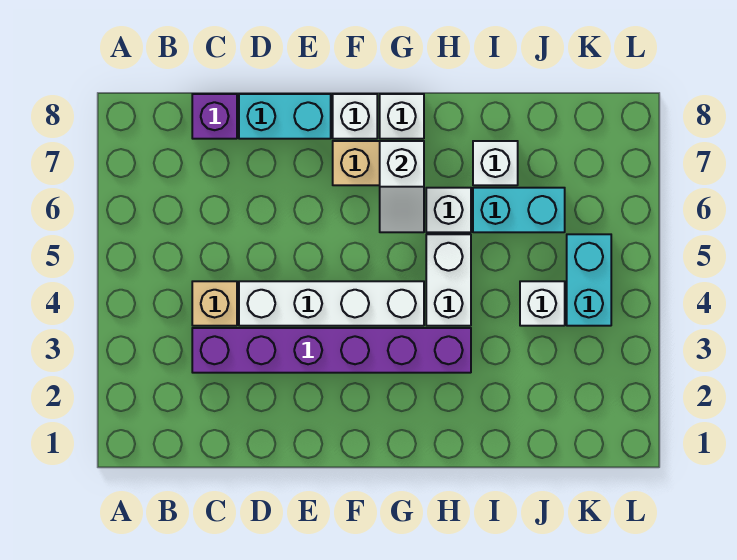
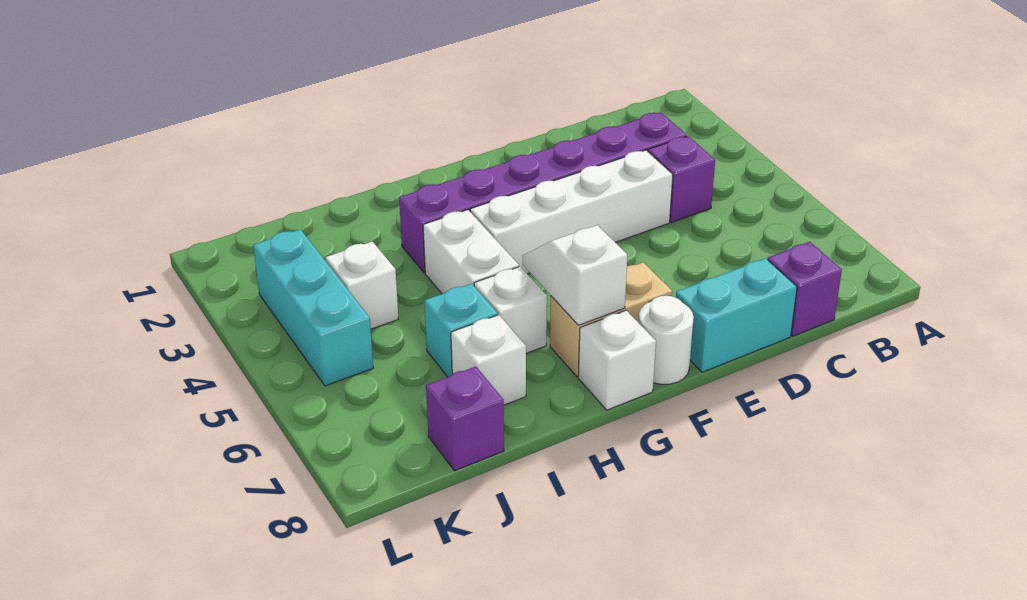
tan 1x1 brick [192,281,237,326] -> purple 1x1 brick [648,136,715,222]
white 1x1 brick [333,94,377,139] -> white 1x1 round brick [639,296,694,384]
cyan 1x2 brick [473,188,565,232] -> cyan 1x1 brick [424,284,498,377]
none -> purple 1x1 brick [426,367,504,471]
cyan 1x2 brick [567,234,611,326] -> cyan 1x3 brick [253,229,373,386]

